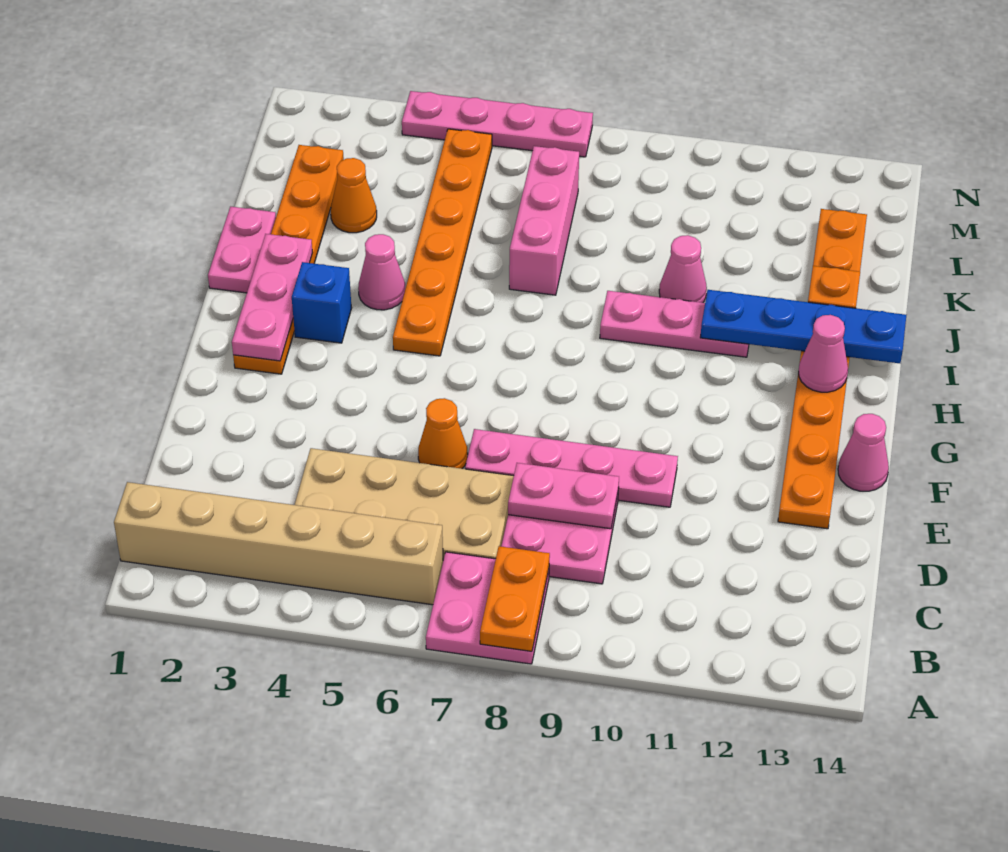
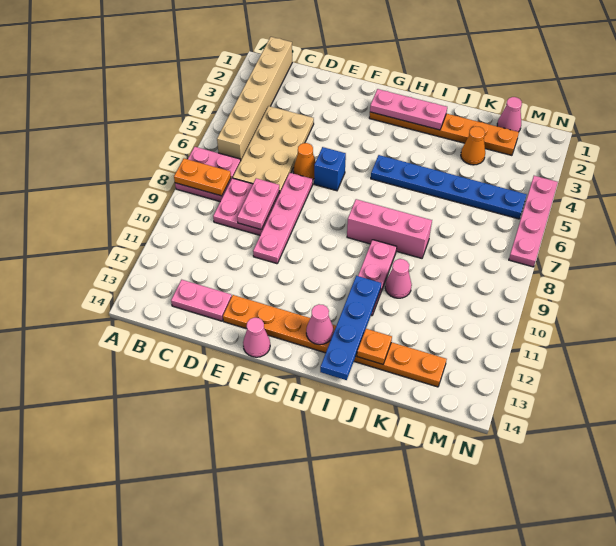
blue 1x1 brick [292,262,351,343] -> blue 1x1 brick moved to [314,147,346,191]
orange 1x6 plate [393,129,492,356] -> blue 1x6 plate [371,155,527,219]
pink 1x2 plate [208,207,276,293] -> pink 1x2 plate moved to [171,280,232,321]
pink 1x1 cone [358,234,405,310] -> pink 1x1 cone moved to [497,97,522,132]
pink 1x3 brick [509,146,579,295] -> pink 1x3 brick moved to [347,199,432,258]

